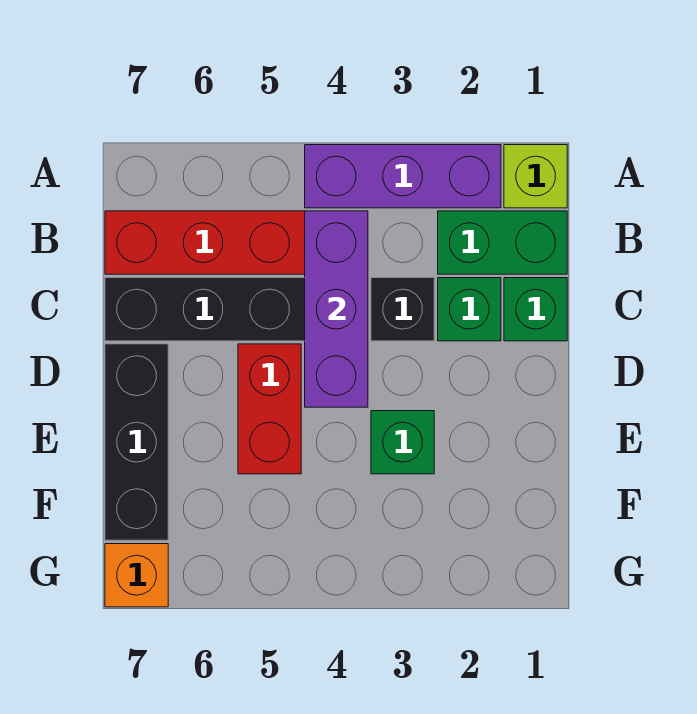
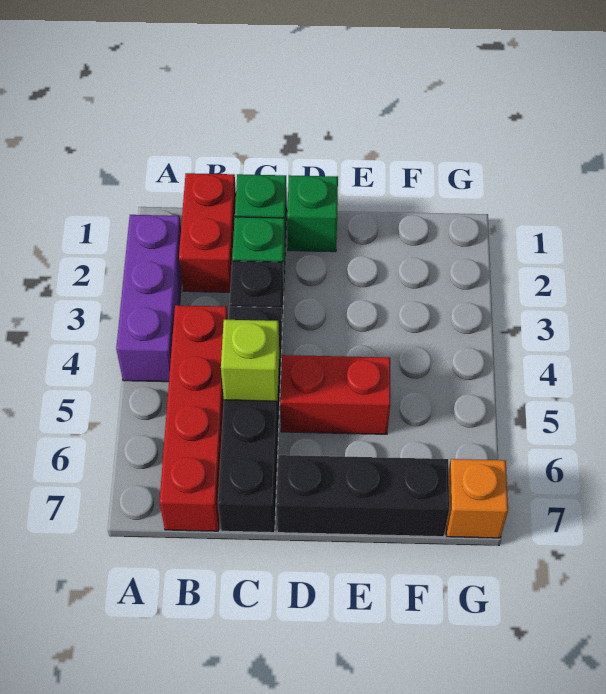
lime 1x1 brick [504,145,567,208] -> lime 1x1 brick moved to [221,320,279,401]
green 1x2 brick [438,211,567,274] -> red 1x2 brick [179,173,236,292]
purple 1x3 brick [305,211,368,407] -> none
green 1x1 brick [371,411,434,474] -> green 1x1 brick moved to [287,175,338,252]

